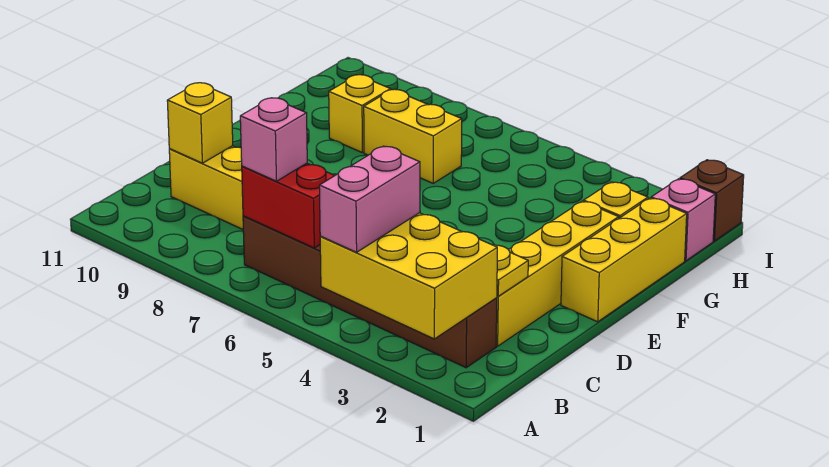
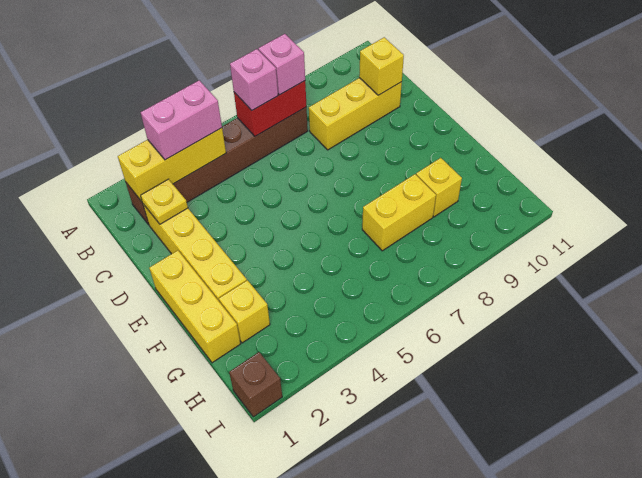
yellow 2x3 brick [320,213,497,339] -> yellow 1x3 brick [118,128,226,202]
pink 1x2 brick [319,146,420,252] -> pink 1x2 brick turned to [141,80,222,160]
pink 1x1 brick [651,179,715,261] -> pink 1x1 brick moved to [230,49,278,110]

